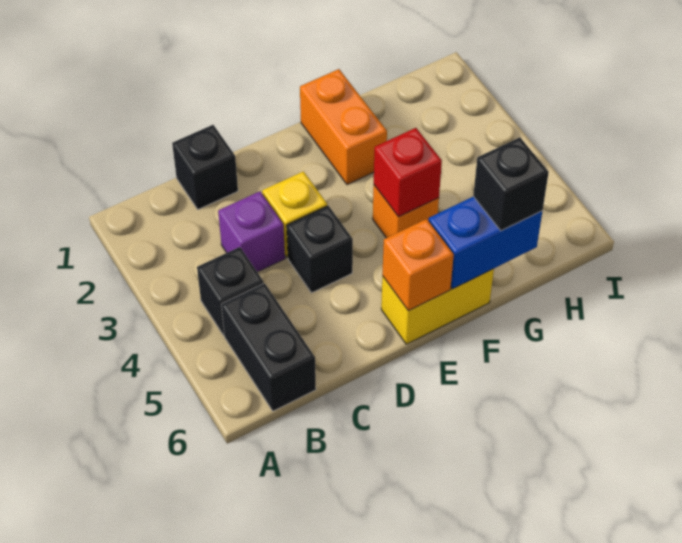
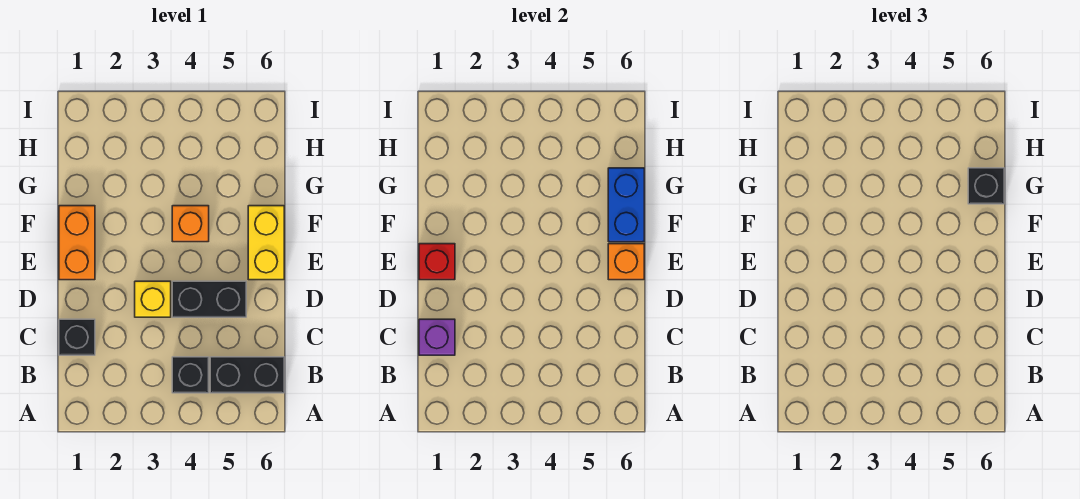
purple 1x1 brick [218,191,285,272] -> purple 1x1 brick moved to [419,319,455,355]
black 1x1 brick [287,206,353,293] -> black 1x2 brick [172,281,246,317]
orange 1x2 brick [300,69,387,185] -> orange 1x2 brick turned to [59,206,95,280]
red 1x1 brick [374,128,442,217] -> red 1x1 brick moved to [419,244,455,280]

